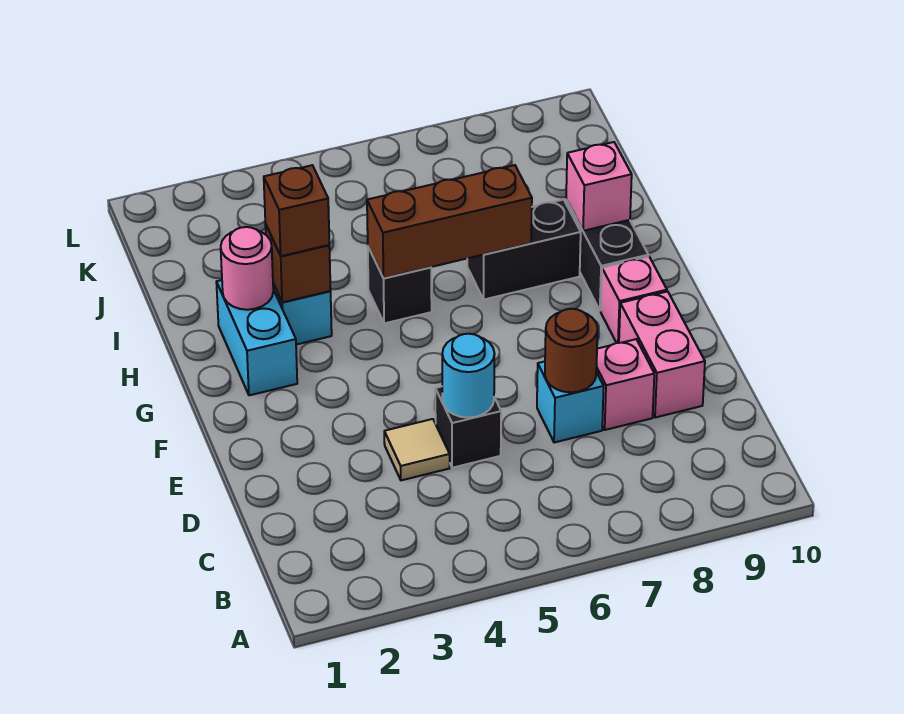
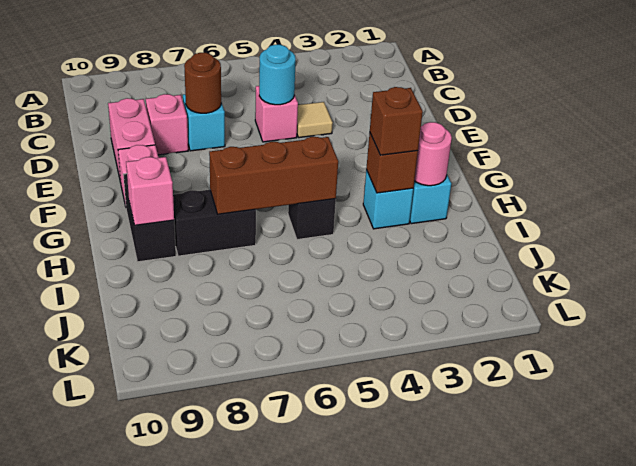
black 1x1 brick [435,387,501,468] -> pink 1x1 brick [255,86,298,142]

